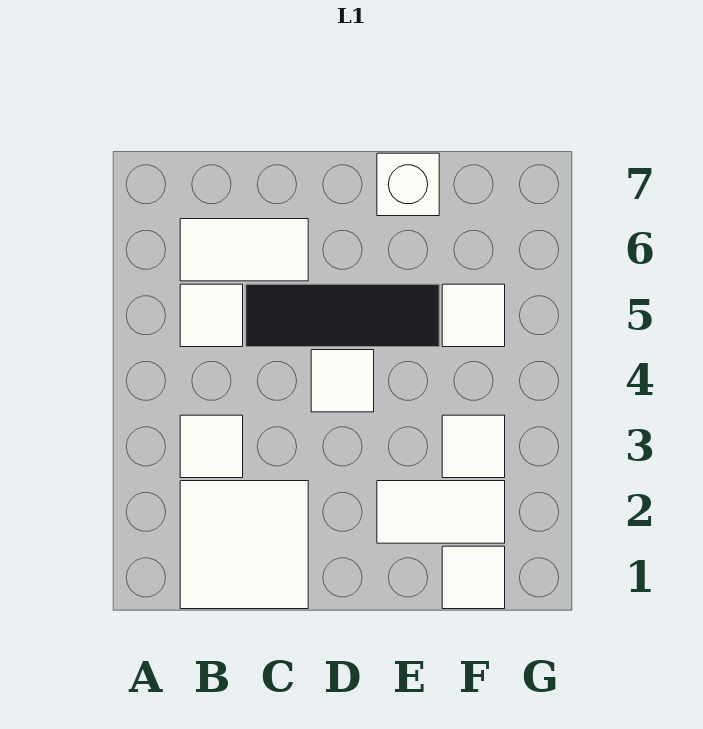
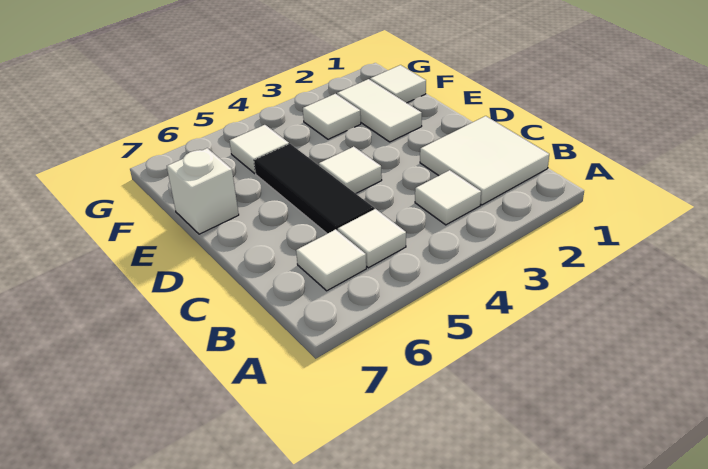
white 1x2 tile [180,219,308,281] -> white 1x1 tile [296,229,366,291]

